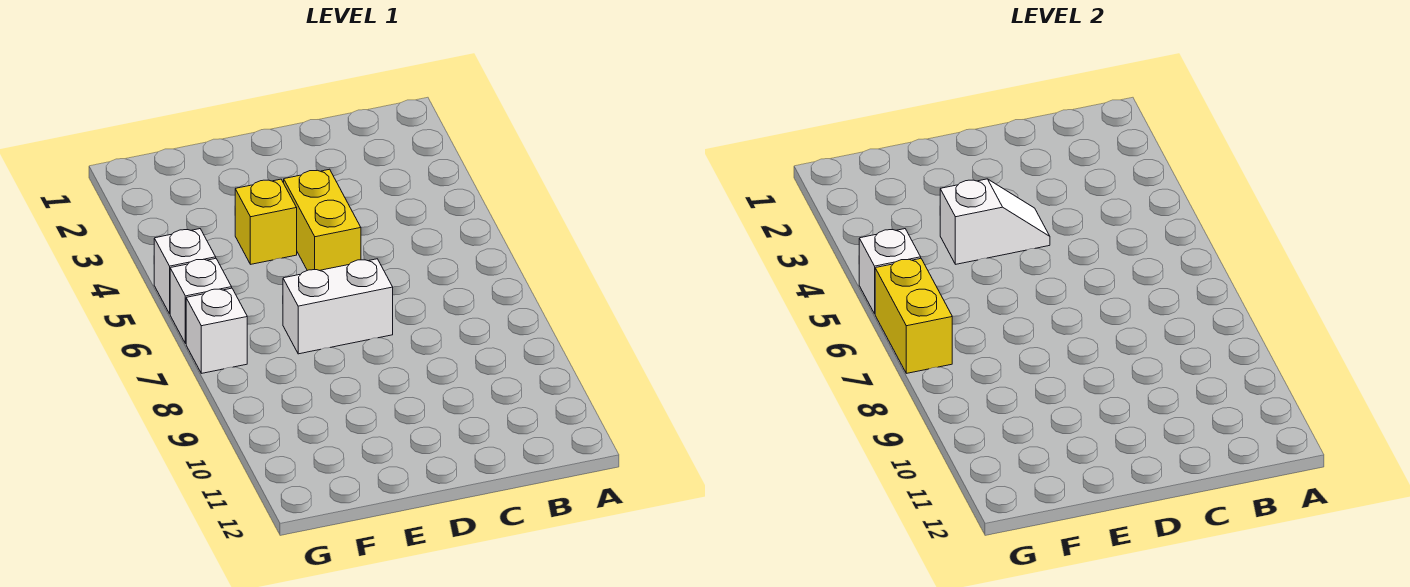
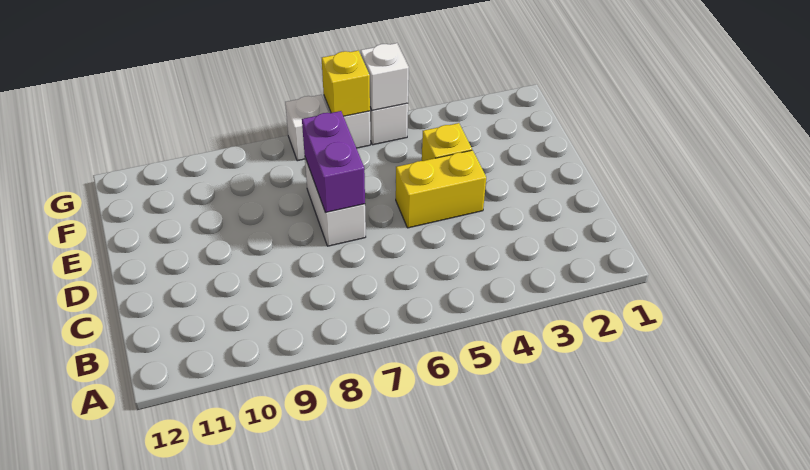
white 1x2 slope [940,179,1050,264] -> none
none -> purple 1x2 brick [302,111,365,213]
yellow 1x2 brick [875,259,952,373] -> yellow 1x1 brick [322,51,370,116]

